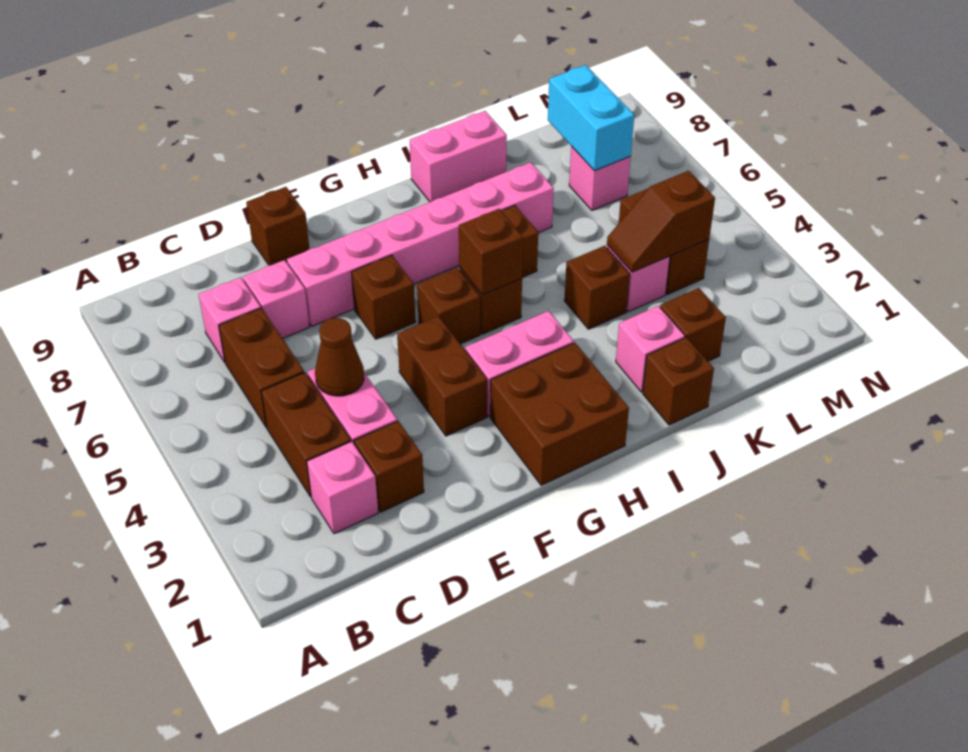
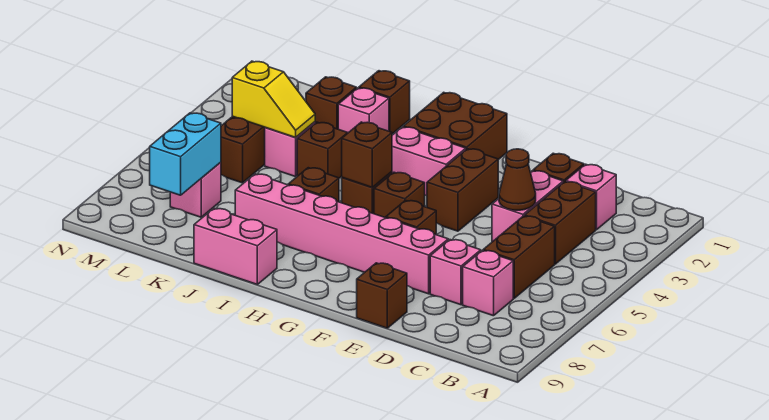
brown 1x2 slope [607,171,715,272] -> yellow 1x2 slope [232,61,315,137]

